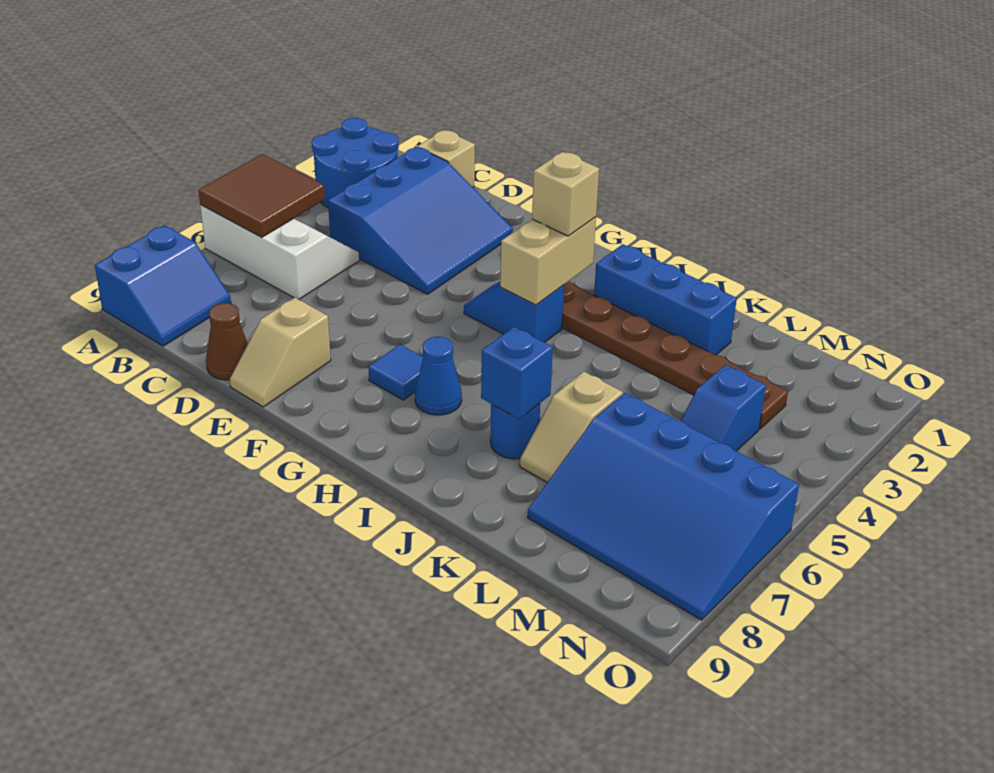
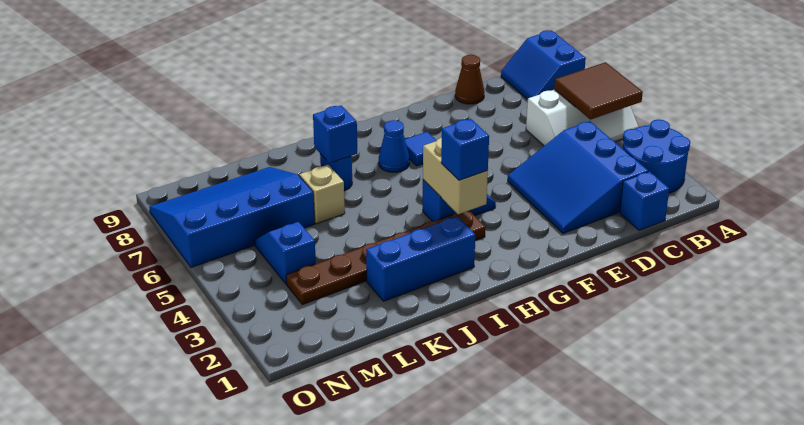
tan 1x1 brick [418,130,475,187] -> blue 1x1 brick [620,171,669,230]
tan 1x2 slope [230,298,331,407] -> none
tan 1x1 brick [532,152,599,236] -> blue 1x1 brick [441,119,489,180]

